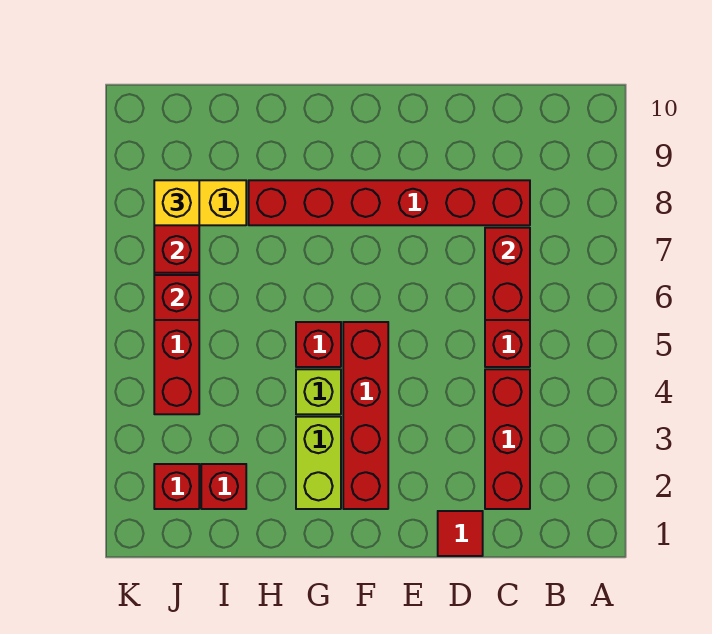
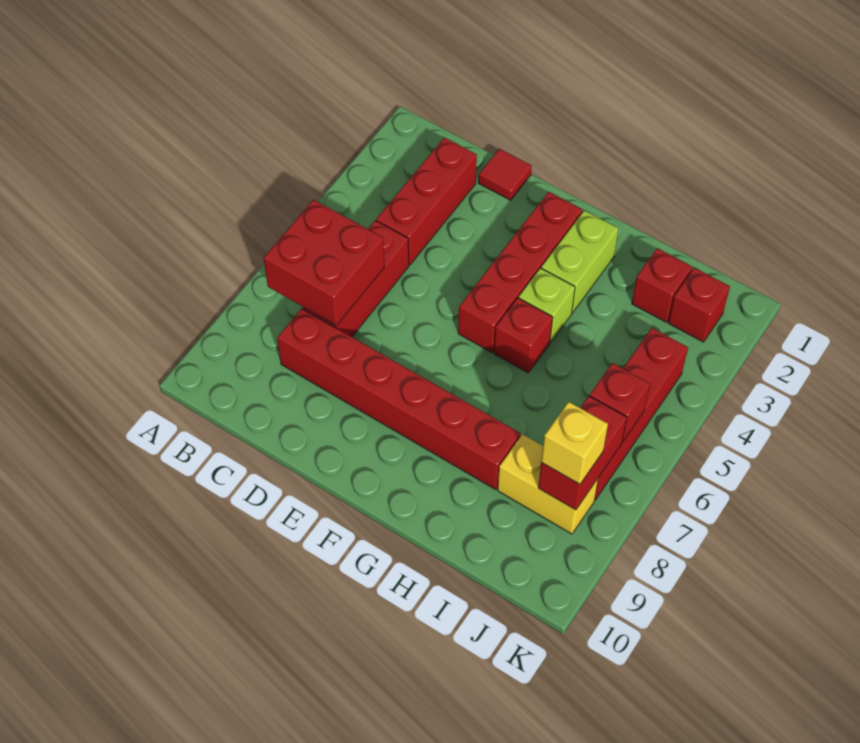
red 1x2 brick [485,228,530,320] -> red 2x2 brick [264,200,384,326]

